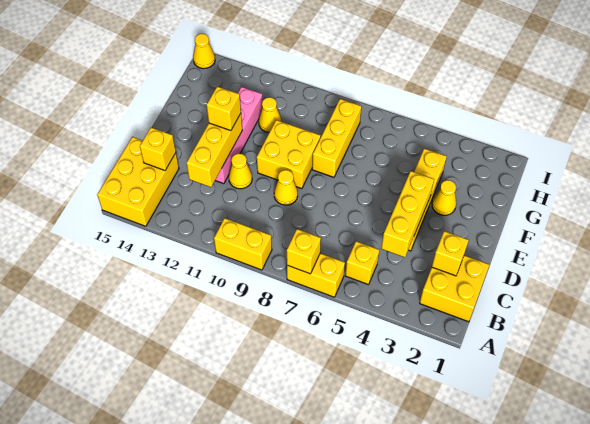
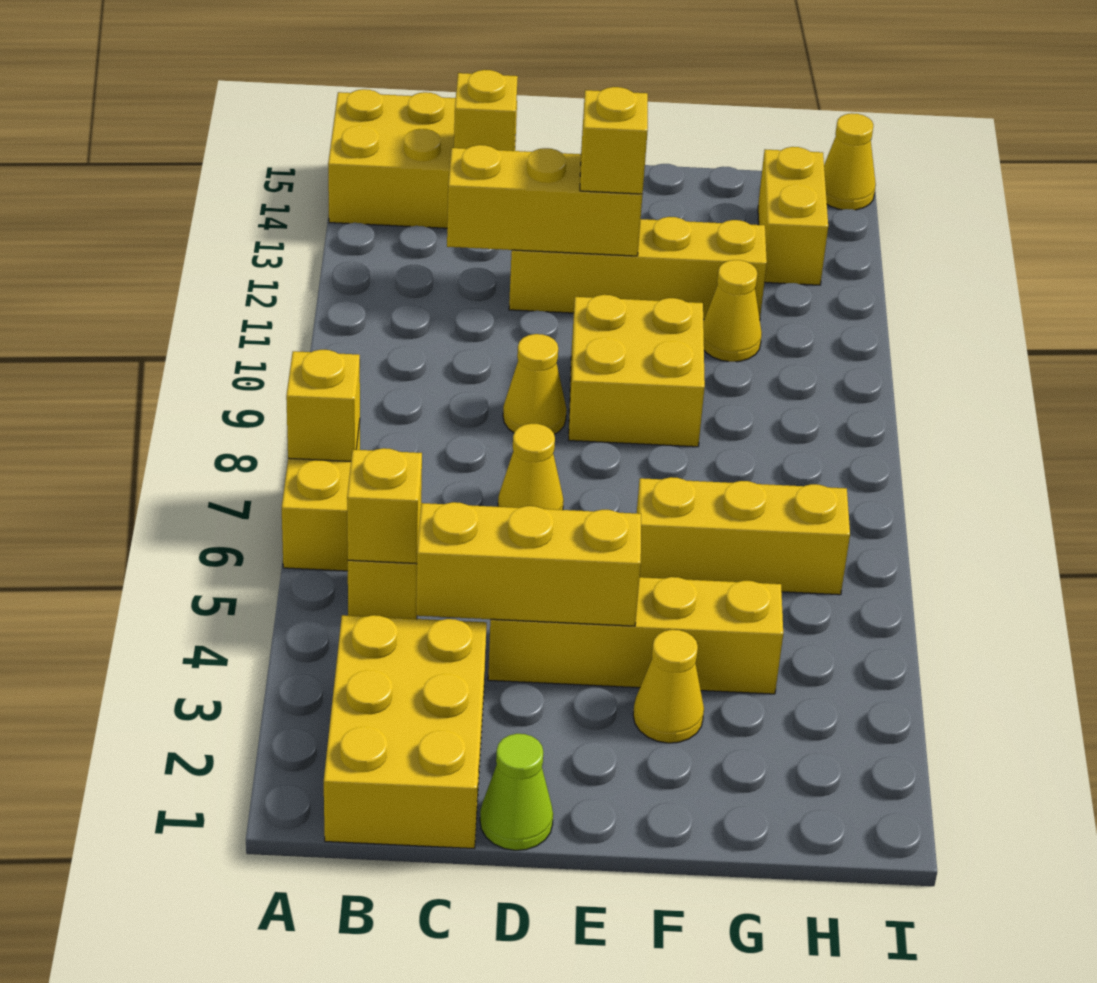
yellow 1x2 brick [214,218,272,270] -> yellow 1x2 brick moved to [758,147,828,285]
yellow 2x2 brick [420,255,489,322] -> yellow 2x3 brick [324,615,487,849]
yellow 1x1 brick [432,231,469,276] -> yellow 1x1 brick moved to [347,448,422,564]
none -> lime 1x1 cone [480,734,553,850]
yellow 1x1 cone [229,153,252,189] -> yellow 1x1 cone moved to [498,423,564,510]
pink 1x4 brick [215,87,263,184] -> yellow 1x4 brick [509,217,767,319]
yellow 1x3 brick [312,99,361,177] -> yellow 1x3 brick moved to [637,477,850,595]

